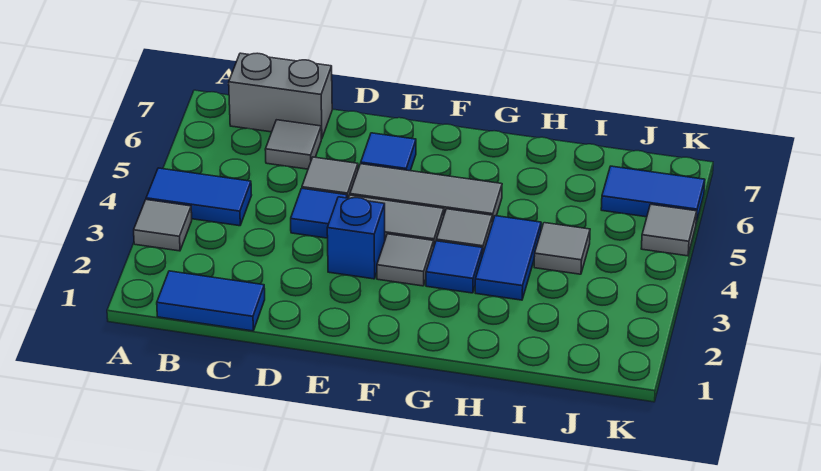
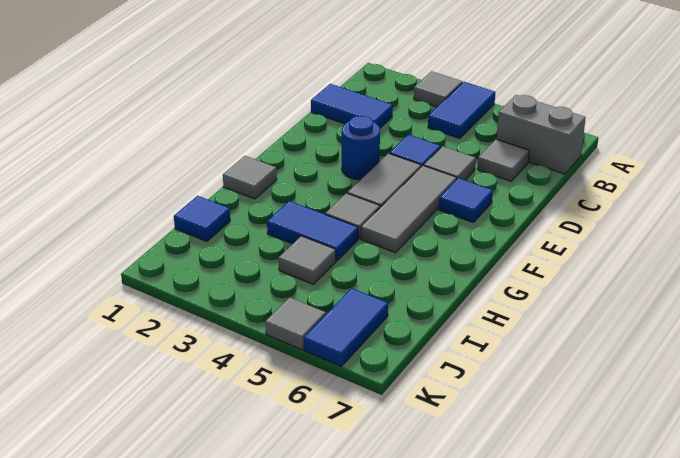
blue 1x2 tile [157,271,265,331] -> blue 1x2 tile turned to [311,84,393,128]
grey 1x2 brick [229,53,332,139] -> grey 1x2 brick turned to [497,95,586,174]
blue 1x1 brick [327,197,385,279] -> blue 1x1 round brick [342,116,380,180]
grey 1x1 tile [377,234,434,286] -> grey 1x1 tile moved to [223,156,277,199]
blue 1x1 tile [426,241,483,293] -> blue 1x1 tile moved to [174,196,230,241]

